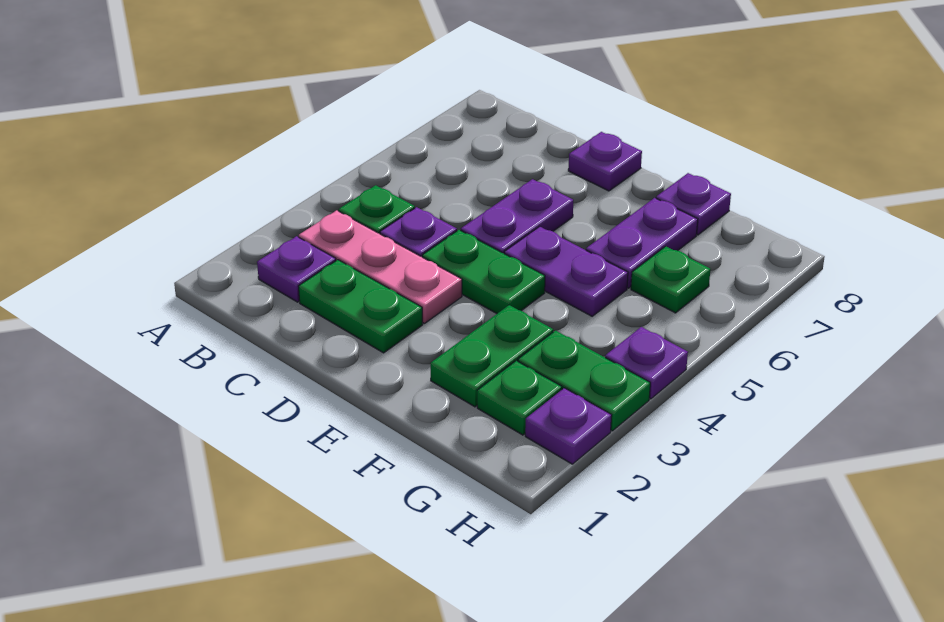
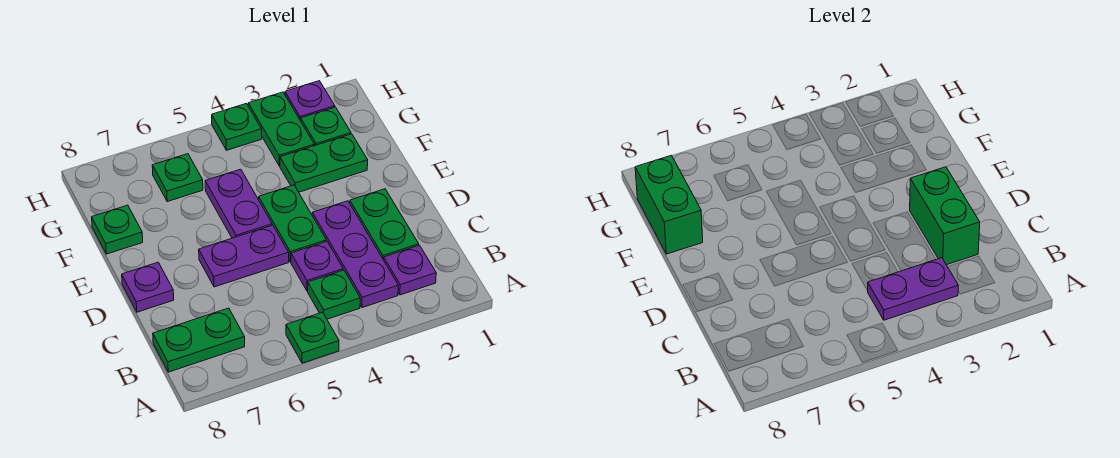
none -> green 1x1 plate [286,312,339,363]
pink 1x3 plate [299,210,462,323] -> purple 1x3 plate [312,201,398,308]
none -> green 1x2 plate [153,308,245,372]
none -> green 1x2 brick [910,167,980,265]
purple 1x2 plate [586,198,698,288] -> purple 1x2 plate moved to [868,258,958,320]
purple 1x1 plate [656,173,731,235] -> green 1x1 plate [92,205,143,254]
none -> green 1x2 brick [635,155,703,254]
purple 1x1 plate [605,327,688,399] -> green 1x1 plate [212,104,262,150]

